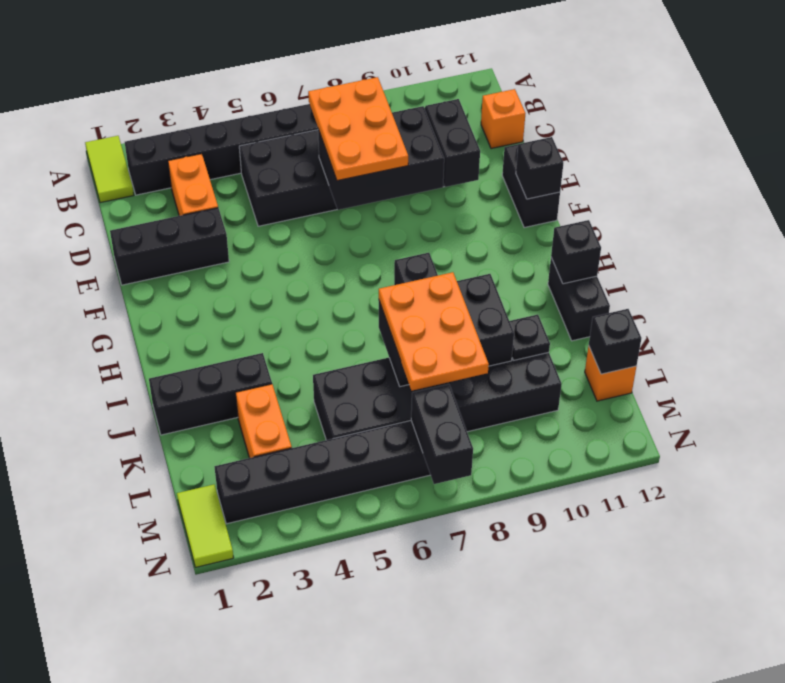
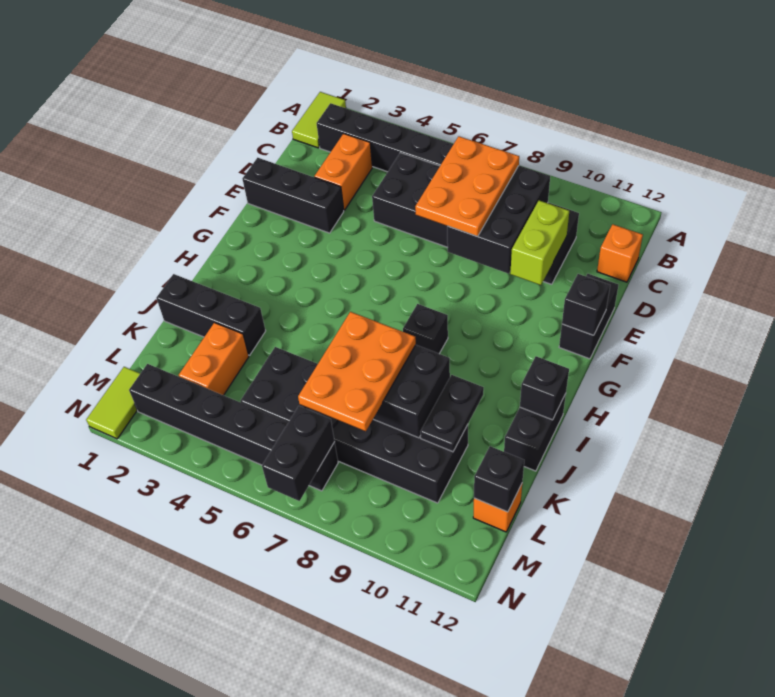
black 2x3 brick [318,106,444,210] -> black 2x3 brick turned to [447,166,550,274]
black 1x2 brick [425,99,480,187] -> lime 1x2 brick [510,201,569,285]
black 1x1 plate [510,315,550,360] -> black 1x2 plate [420,375,484,452]

